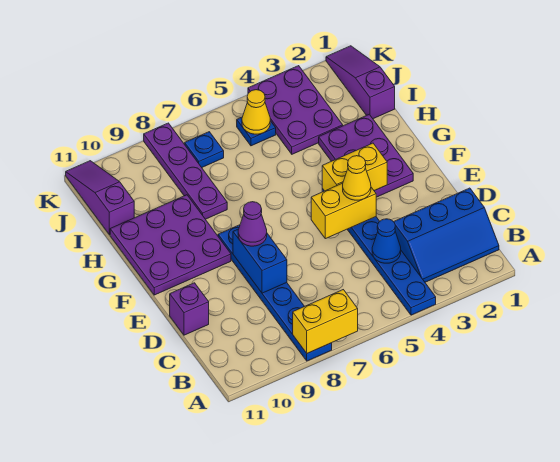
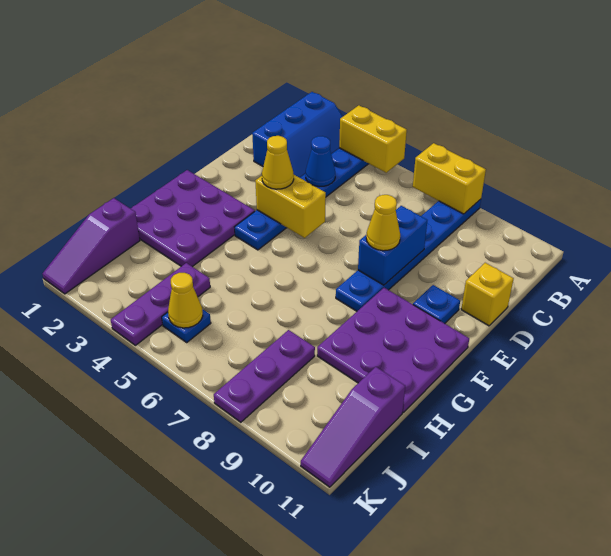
blue 2x3 slope [394,188,499,282] -> blue 2x3 slope turned to [252,92,343,178]
purple 1x1 brick [170,283,209,335] -> yellow 1x1 brick [461,263,514,326]
purple 1x1 cone [238,202,267,246] -> yellow 1x1 cone [366,195,400,251]
purple 2x3 plate [319,114,413,197] -> purple 3x3 plate [131,170,255,267]
yellow 1x2 brick [322,143,387,191] -> yellow 1x2 brick moved to [339,105,407,173]
purple 1x4 plate [144,123,227,219] -> purple 1x3 plate [214,330,315,422]
purple 2x3 plate [248,66,343,154] -> purple 1x3 plate [111,263,210,345]
blue 1x1 plate [185,132,224,167] -> blue 1x1 plate moved to [413,285,460,323]

